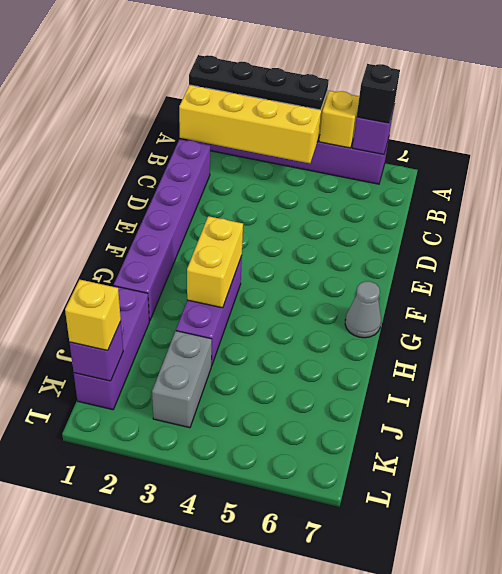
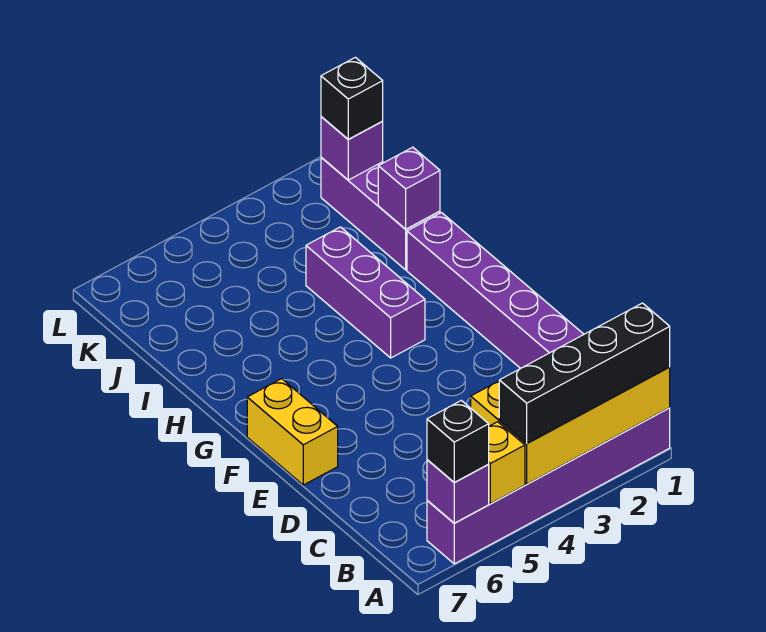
black 1x4 plate [189,55,329,110] -> black 1x4 brick [499,303,670,444]
yellow 1x2 brick [187,216,243,308] -> yellow 1x2 brick moved to [247,379,338,485]
grey 1x1 cone [345,281,381,338] -> none
none -> purple 1x1 brick [378,147,440,229]
grey 1x2 brick [152,331,212,428] -> none
yellow 1x1 brick [65,280,121,351] -> black 1x1 brick [321,57,383,139]

